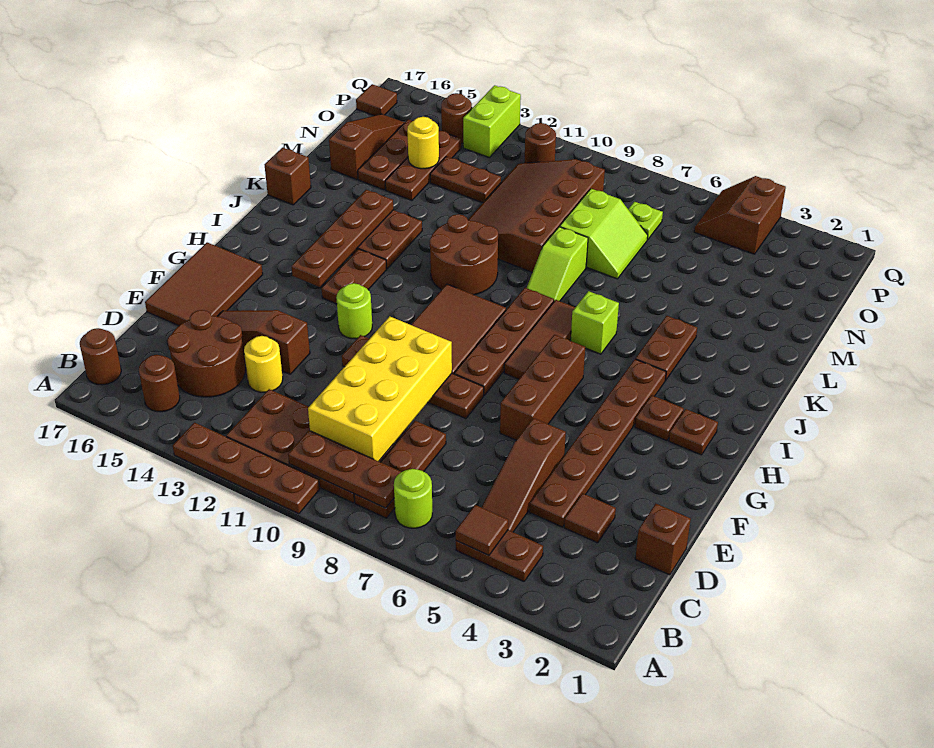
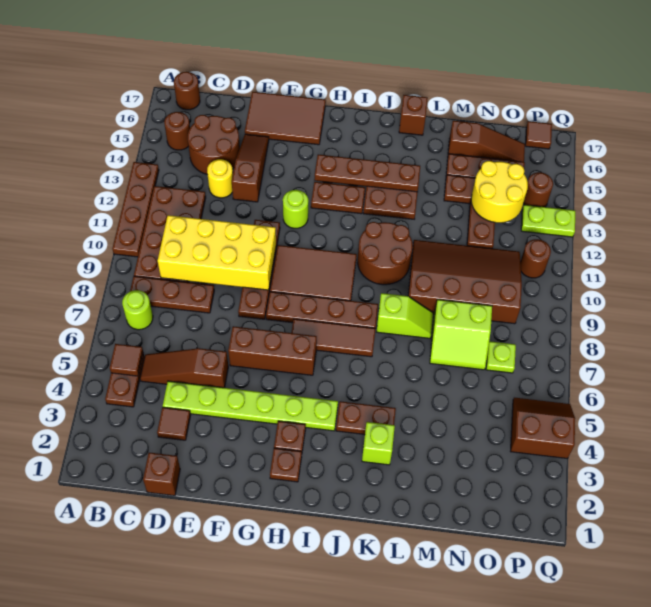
brown 1x3 plate [288,431,401,508] -> none
brown 1x6 plate [530,359,666,527] -> lime 1x6 plate [163,381,338,431]
lime 1x1 brick [571,291,619,354] -> lime 1x1 brick moved to [362,422,395,465]
lime 1x2 slope [527,227,588,301] -> lime 1x2 slope turned to [377,293,433,338]
yellow 1x1 round brick [407,117,439,169] -> yellow 2x2 round brick [471,161,528,223]
lime 1x2 brick [463,85,521,158] -> lime 1x2 plate [521,205,575,237]

